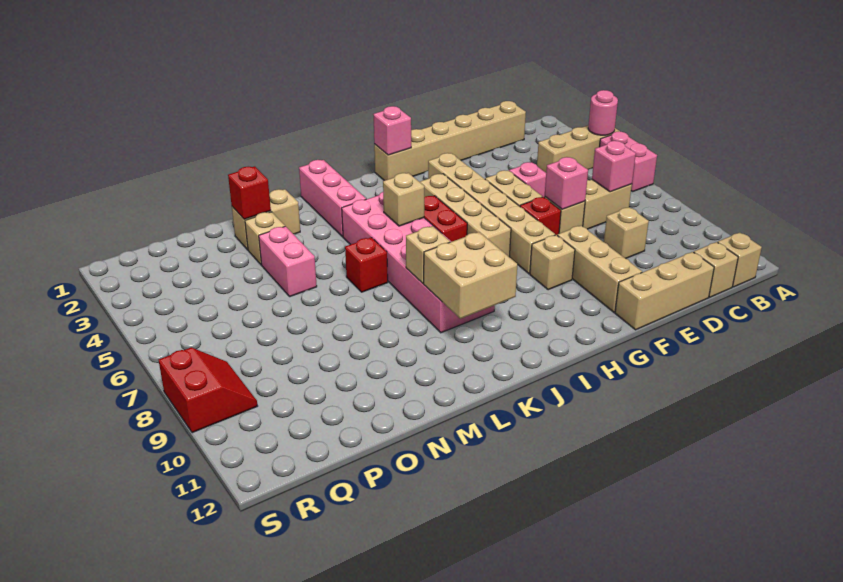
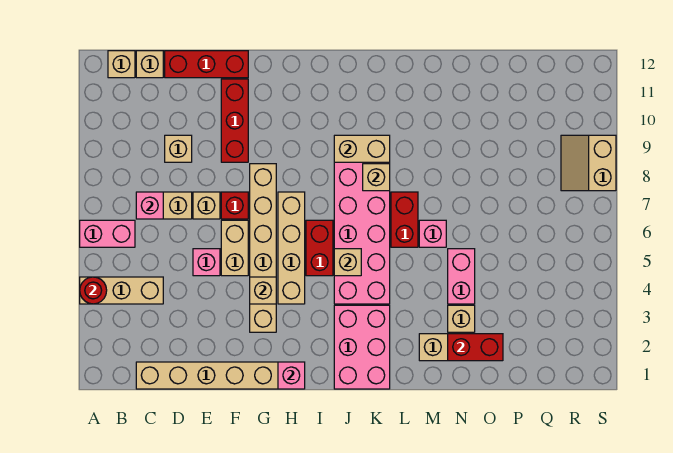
pink 1x1 round brick [588,90,618,135] -> red 1x1 round brick [80,277,107,304]
pink 1x2 brick [600,132,657,191] -> pink 1x2 brick turned to [80,220,135,247]
tan 1x3 brick [615,252,714,330] -> red 1x3 brick [165,51,248,78]
pink 1x1 brick [545,157,588,209] -> pink 1x1 brick moved to [419,220,446,247]
tan 1x3 brick [557,226,642,312] -> red 1x3 brick [221,79,248,162]
tan 1x1 brick [530,235,575,290] -> tan 1x1 brick moved to [250,277,276,304]
tan 2x2 brick [424,232,517,319] -> tan 1x2 brick [334,135,390,162]
pink 1x3 brick [299,160,366,237] -> pink 2x3 brick [334,305,390,389]
red 1x1 brick [345,237,388,292] -> red 1x2 brick [391,192,418,247]
red 1x1 brick [228,167,271,219] -> red 1x2 brick [448,334,503,361]
red 2x2 slope [159,348,257,433] -> tan 2x2 slope [561,135,616,191]

